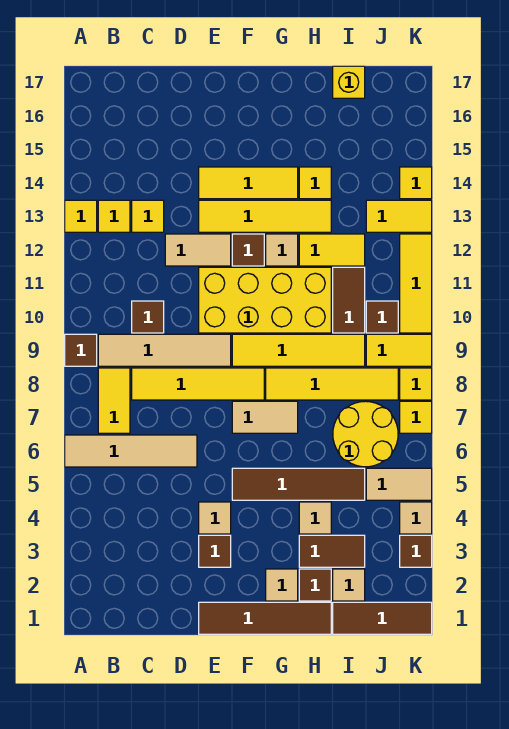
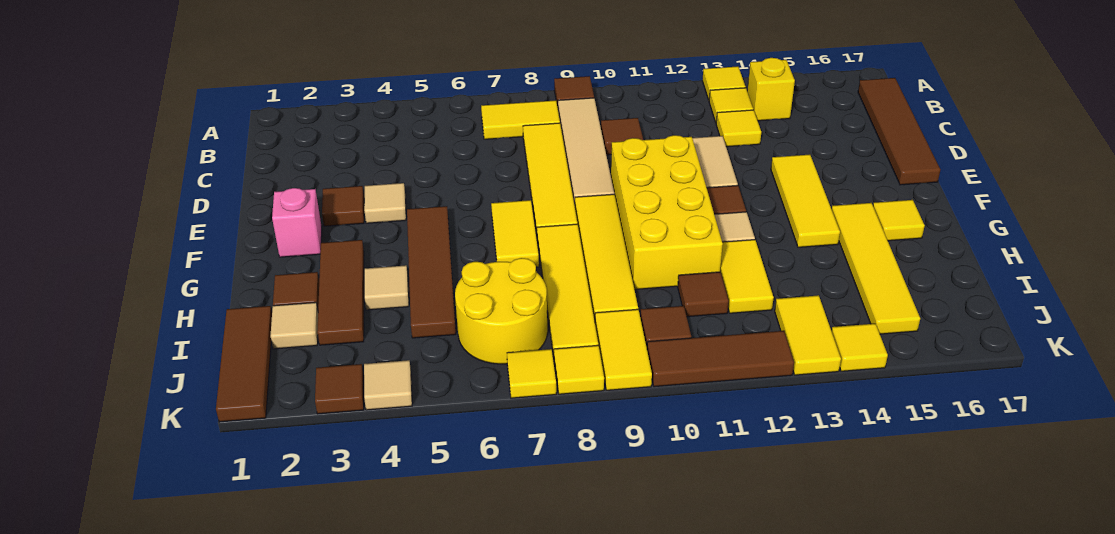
tan 1x4 tile [65,435,197,467] -> none
brown 1x4 tile [199,602,331,634] -> brown 1x4 tile moved to [858,78,940,185]
yellow 1x4 tile [199,200,331,232] -> yellow 1x4 tile moved to [832,203,920,334]
none -> pink 1x1 brick [272,188,322,257]
tan 1x2 tile [232,401,298,433] -> yellow 1x2 tile [491,200,539,267]
tan 1x1 tile [266,569,298,601] -> none
brown 1x2 tile [299,535,365,567] -> brown 1x3 tile [317,240,364,345]
yellow 1x1 tile [299,167,331,199] -> yellow 1x1 tile moved to [873,200,925,241]
brown 1x2 tile [333,267,365,333] -> brown 1x1 tile [678,272,729,317]
yellow 1x1 brick [333,66,365,98] -> yellow 1x1 brick moved to [747,58,795,121]
tan 1x2 tile [366,468,432,500] -> none
yellow 1x3 tile [400,234,432,333] -> brown 1x3 tile [647,331,794,387]

